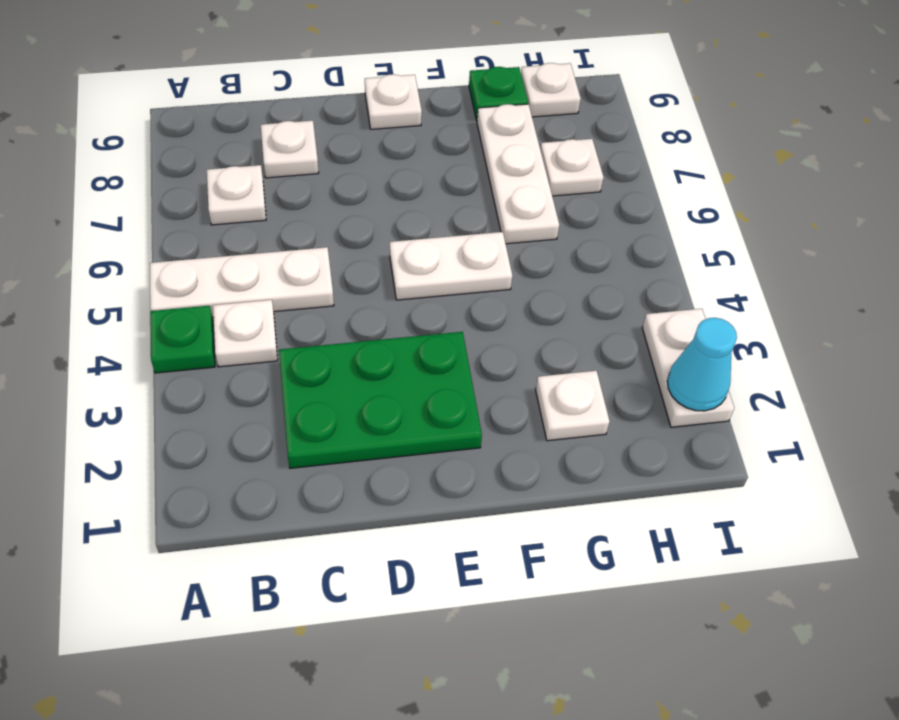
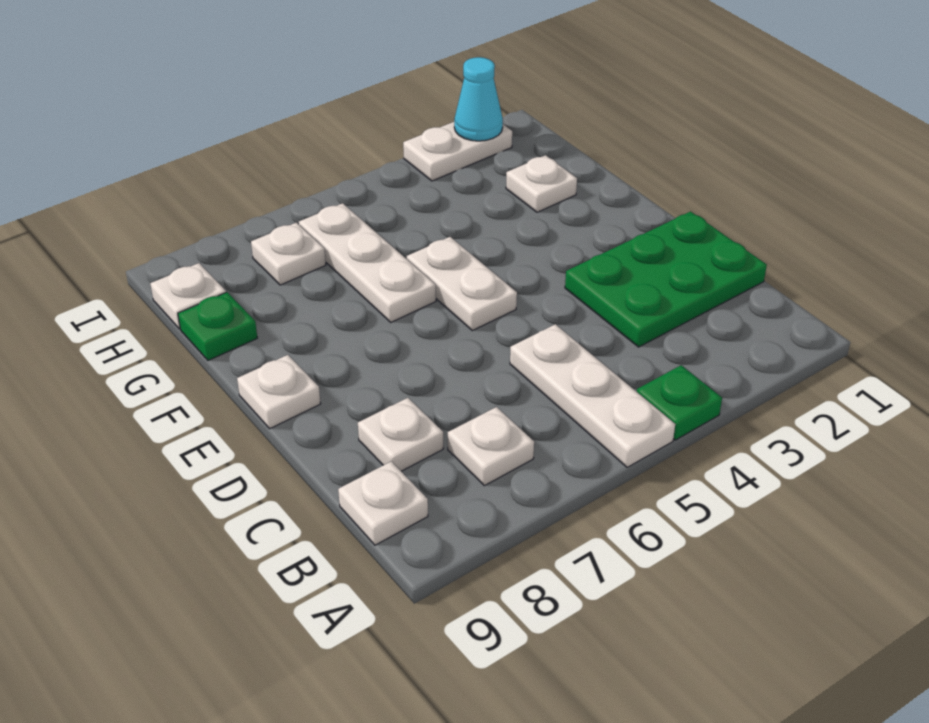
white 1x1 plate [213,300,278,367] -> white 1x1 plate moved to [338,461,428,545]
green 2x3 plate [279,332,482,468] -> green 2x3 plate turned to [565,211,767,347]
white 1x3 plate [477,104,559,244] -> white 1x3 plate turned to [299,203,436,322]

